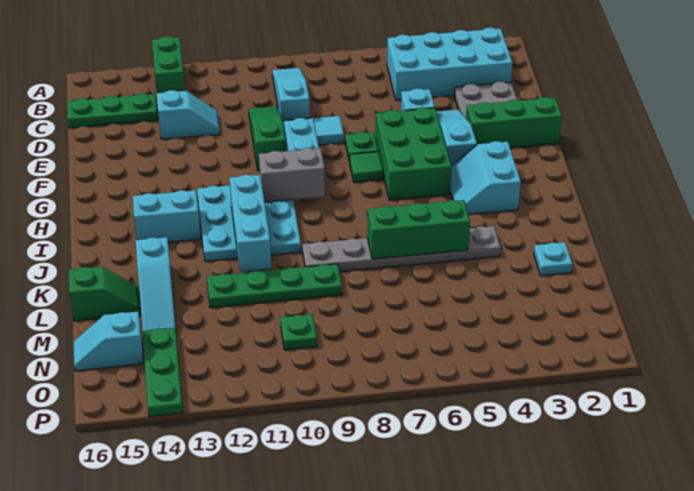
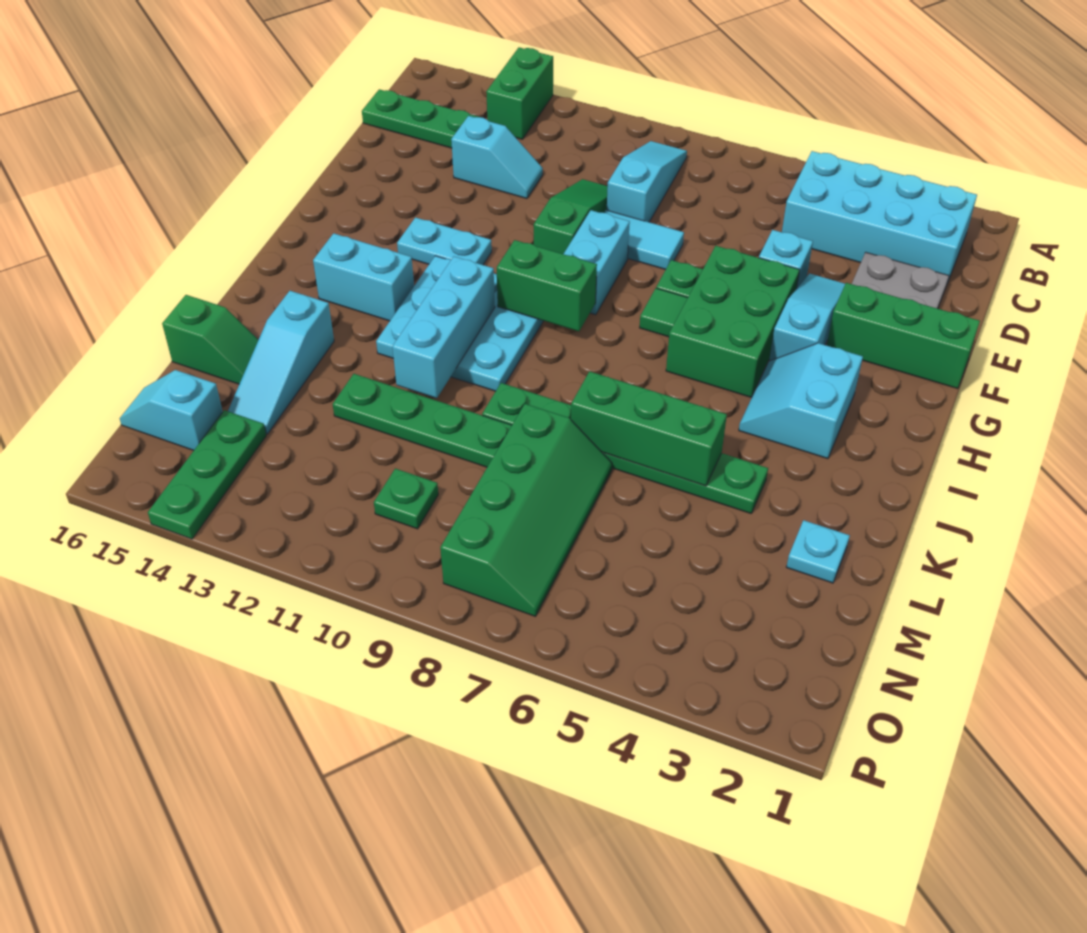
none -> cyan 1x2 plate [397,217,492,265]
grey 1x2 brick [259,148,325,202] -> green 1x2 brick [497,240,597,331]
grey 1x6 plate [302,226,501,272] -> green 1x6 plate [482,383,768,513]
none -> green 2x4 slope [440,404,612,617]

